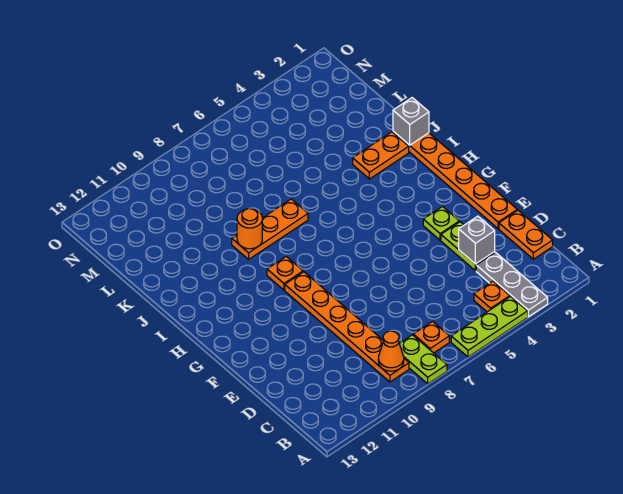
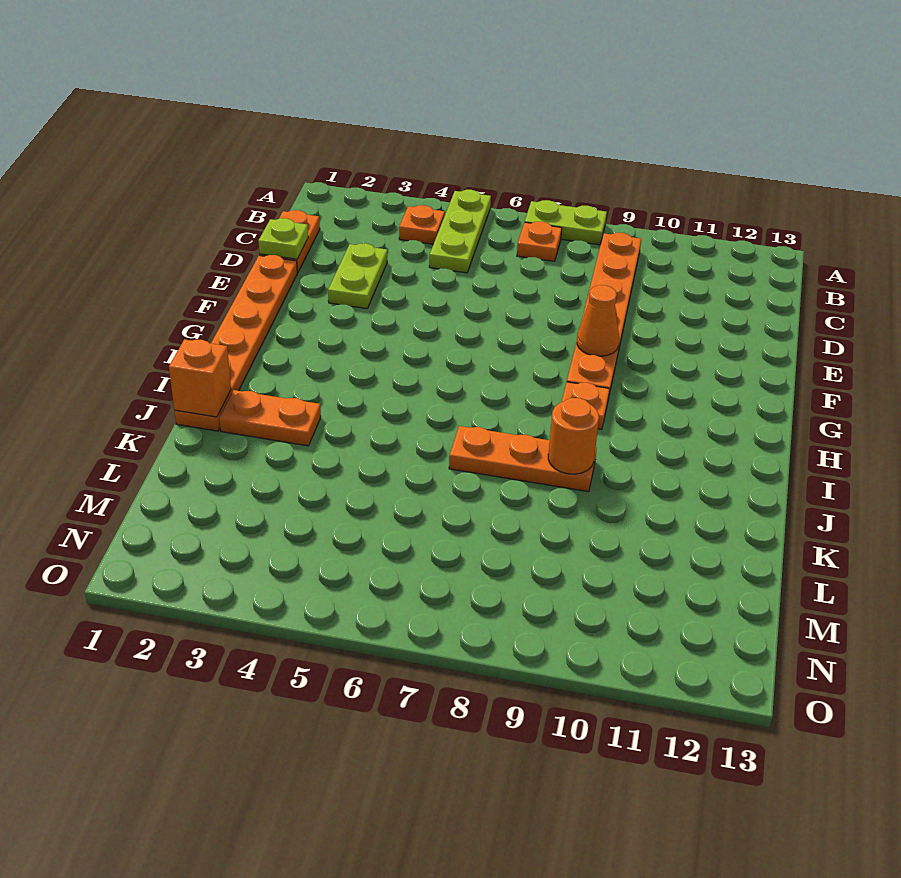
grey 1x3 plate [476,252,548,317] -> none
lime 1x3 plate [451,296,528,357] -> lime 1x3 plate turned to [429,190,491,273]
lime 1x2 plate [399,335,447,384] -> lime 1x2 plate turned to [525,200,607,245]
orange 1x1 cone [378,331,404,371] -> orange 1x1 cone moved to [577,285,619,356]
grey 1x1 brick [459,216,495,264] -> none
lime 1x1 plate [423,207,459,240] -> lime 1x1 plate moved to [259,218,308,259]
grey 1x1 brick [393,98,429,145] -> orange 1x1 brick [169,339,231,417]

